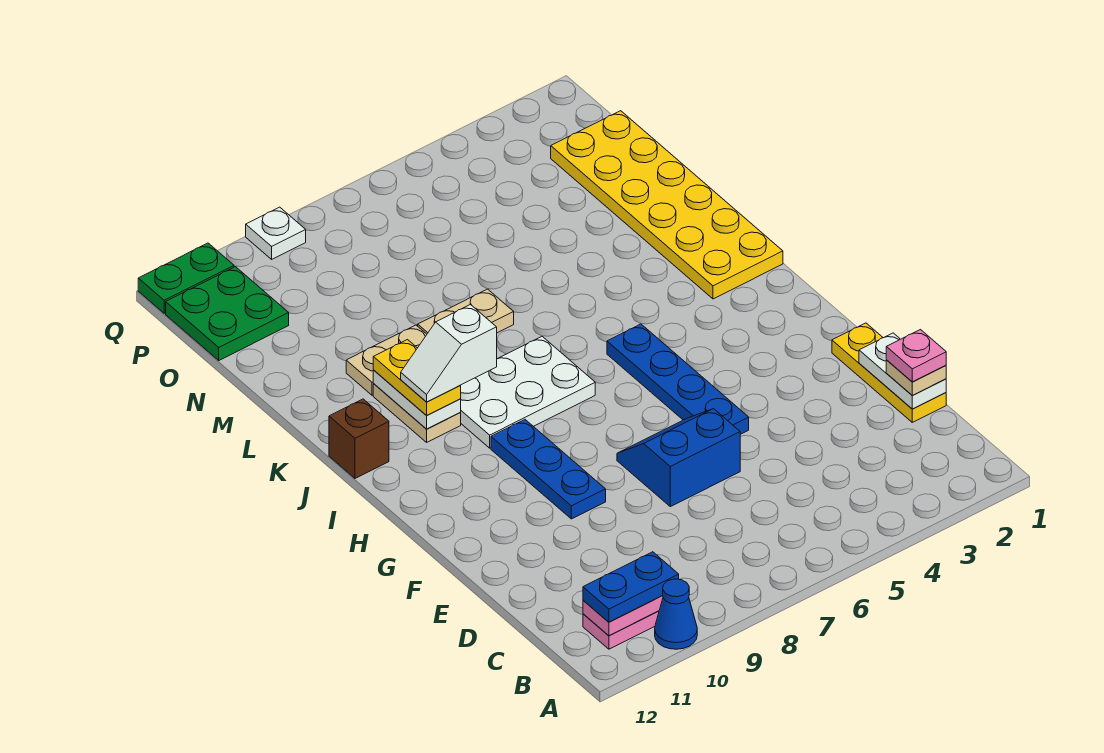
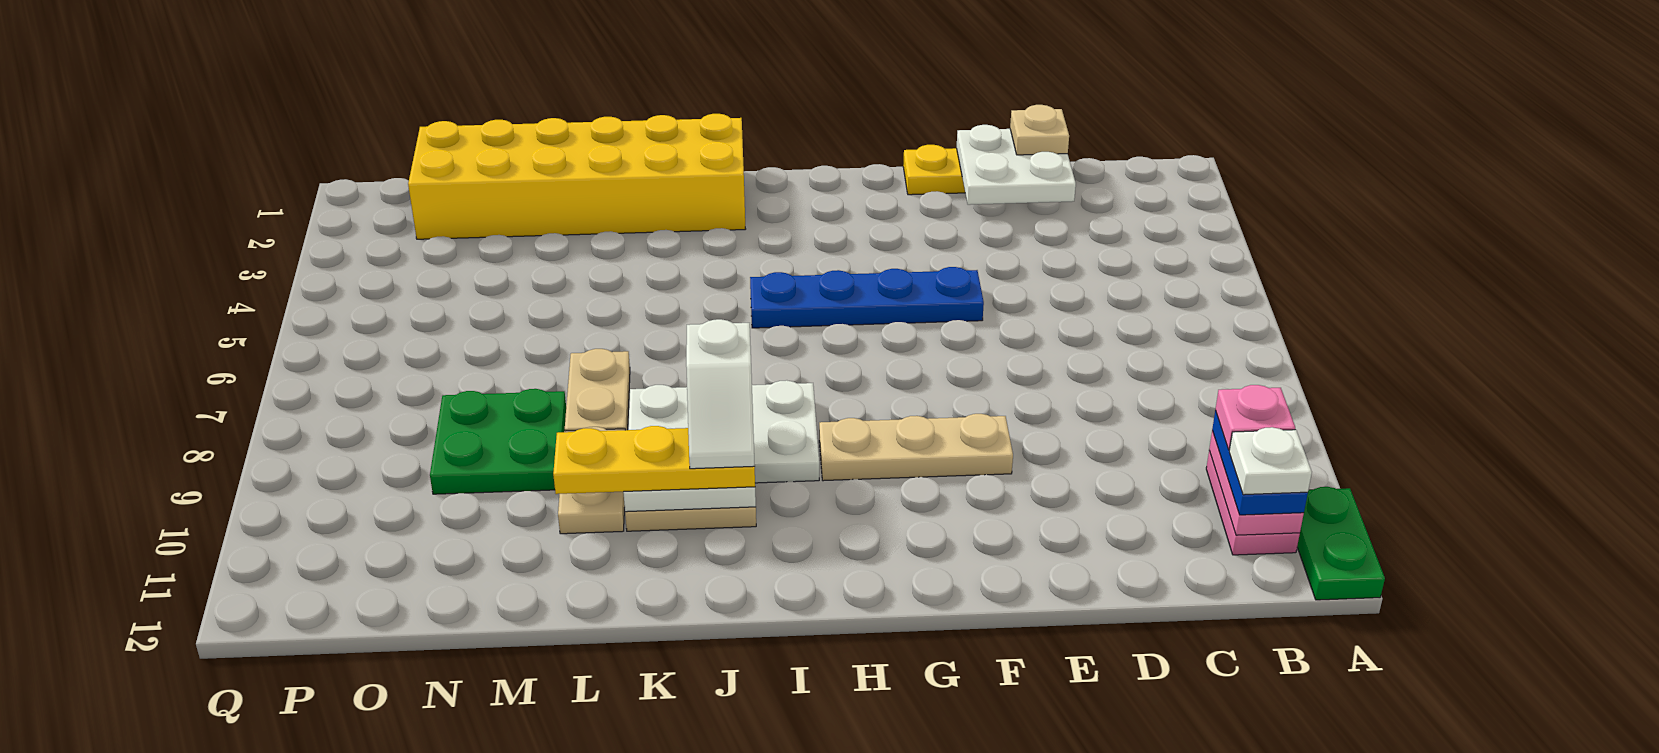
blue 1x1 cone [655,579,697,649] -> none
white 1x2 plate [859,333,946,409] -> white 2x2 plate [957,125,1076,205]
pink 1x1 plate [886,330,946,382] -> pink 1x1 plate moved to [1215,385,1295,450]
blue 2x2 slope [617,409,740,507] -> none
blue 1x3 plate [491,420,606,519] -> tan 1x3 plate [819,414,1013,481]
white 2x3 plate [460,337,595,448] -> white 2x3 plate turned to [628,380,819,483]
yellow 2x6 plate [551,111,783,299] -> yellow 2x6 brick [408,114,745,239]
yellow 1x2 plate [373,340,461,416] -> yellow 1x3 plate [553,426,755,494]
brown 1x1 brick [329,399,389,478] -> none
green 2x2 plate [166,267,289,360] -> green 2x2 plate moved to [430,389,566,494]
white 1x1 plate [246,207,306,259] -> white 1x1 plate moved to [1229,427,1312,495]
green 1x2 plate [138,243,234,313] -> green 1x2 plate moved to [1297,487,1385,600]

